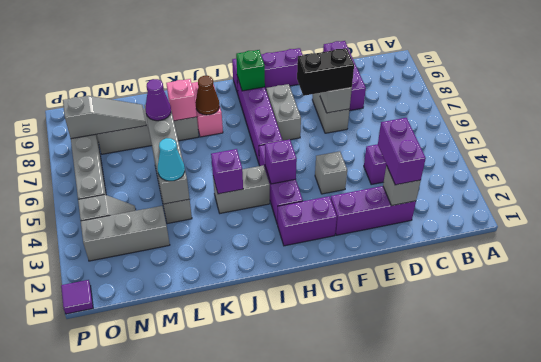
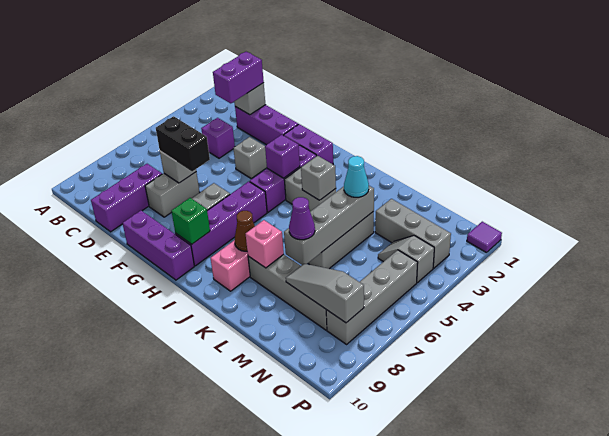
purple 1x1 brick [211,149,243,194] -> grey 1x1 brick [301,156,336,200]

